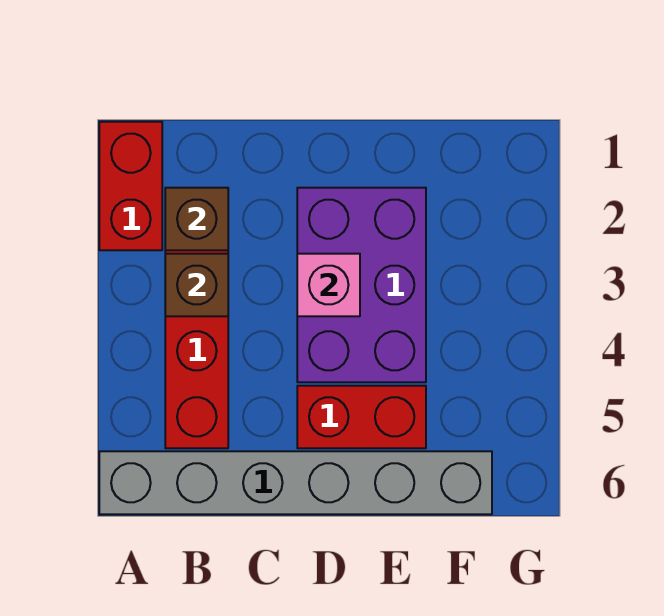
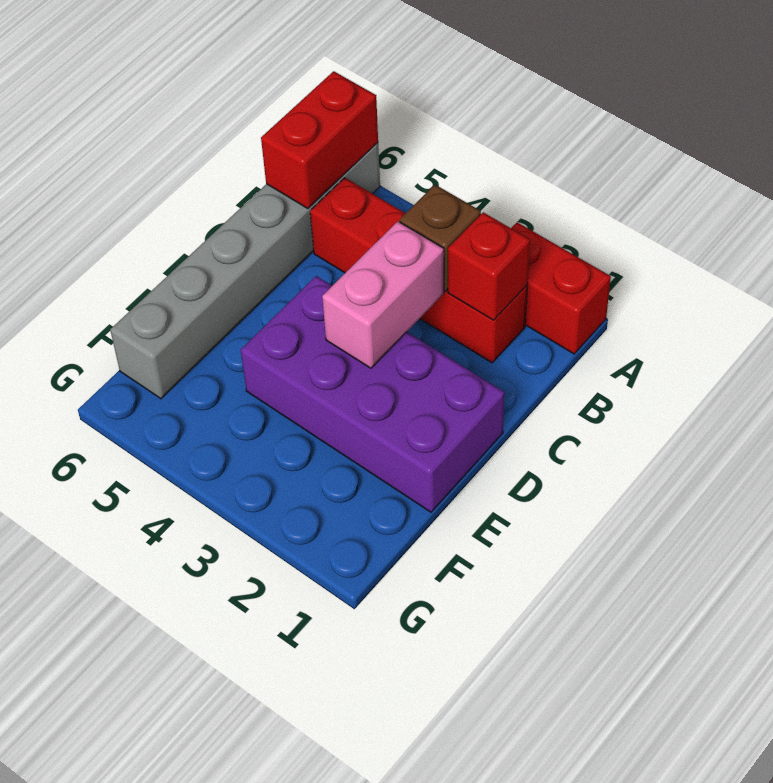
brown 1x1 brick [165,188,228,250] -> red 1x1 brick [448,212,530,320]
purple 2x3 brick [297,188,426,382] -> purple 2x4 brick [241,276,505,512]
pink 1x1 brick [297,254,360,316] -> pink 1x2 brick [322,221,444,368]
red 1x2 brick [297,386,426,448] -> red 1x2 brick moved to [261,71,378,209]

